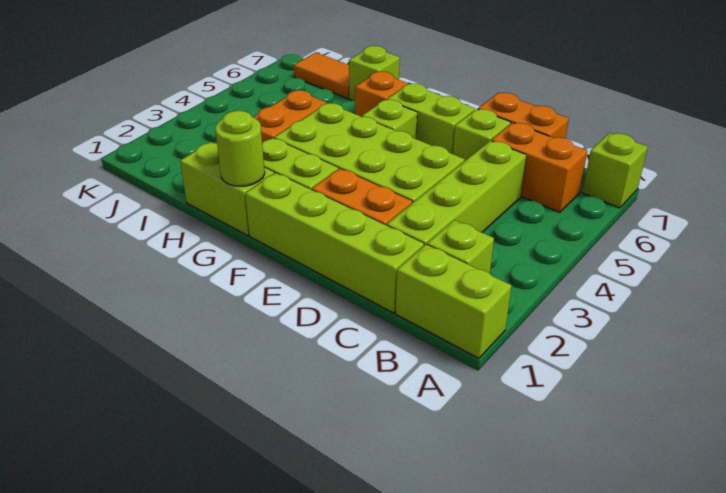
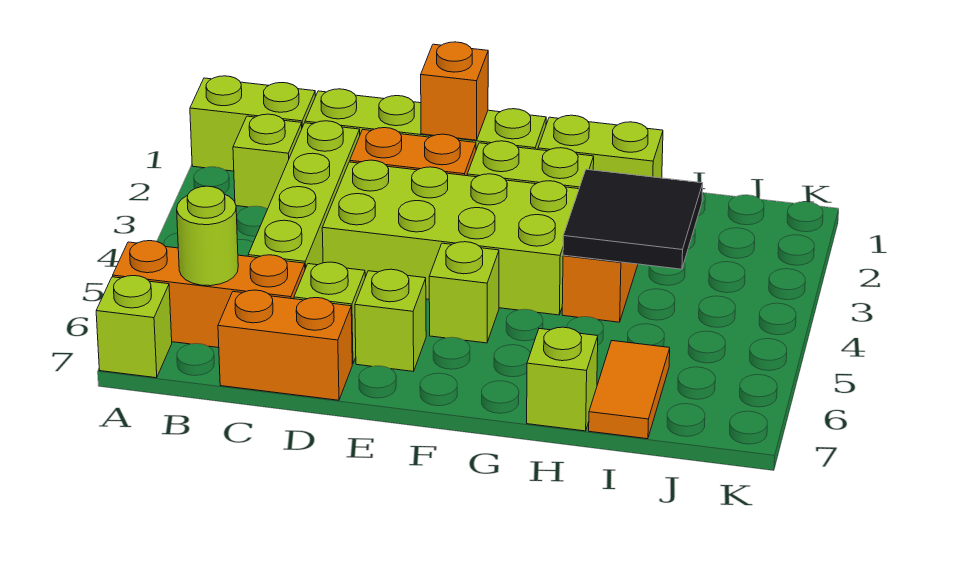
orange 1x2 brick [491,123,587,212] -> orange 1x3 brick [113,241,305,348]
lime 1x2 brick [387,84,475,154] -> lime 1x1 brick [355,269,426,371]
lime 1x1 round brick [215,111,265,186] -> lime 1x1 round brick moved to [177,186,238,286]
orange 1x1 brick [355,72,408,117] -> orange 1x1 brick moved to [421,42,488,140]
none -> black 2x2 tile [563,169,703,269]
orange 1x2 tile [294,52,349,99] -> orange 1x2 tile turned to [589,341,670,439]

